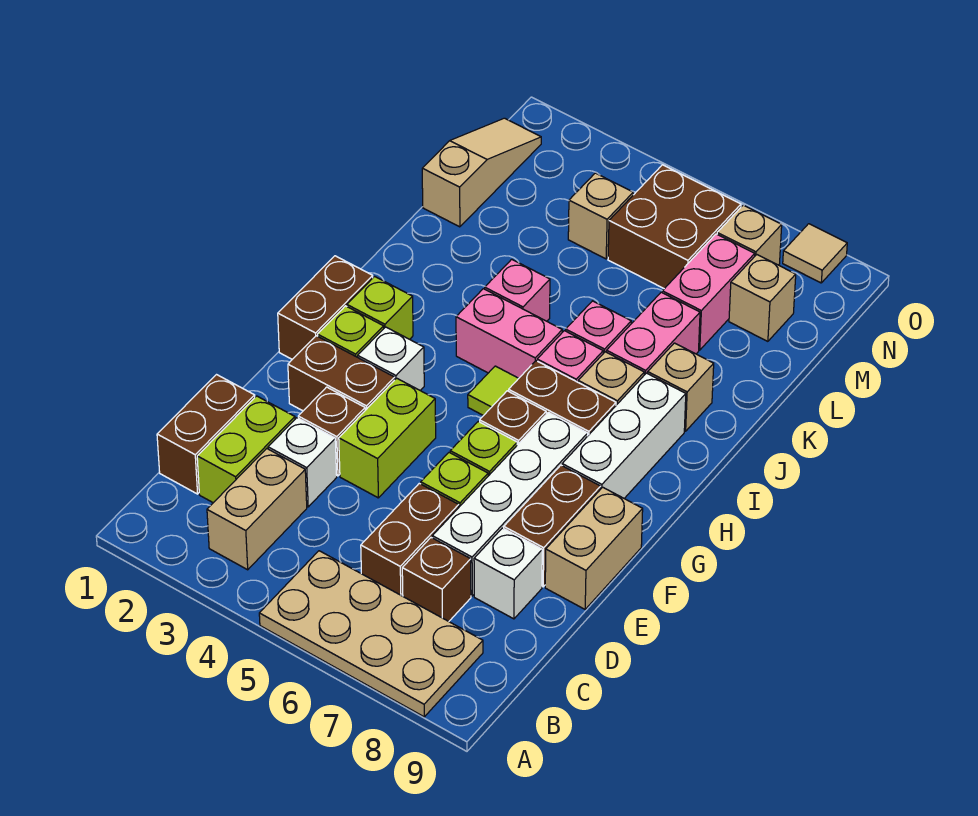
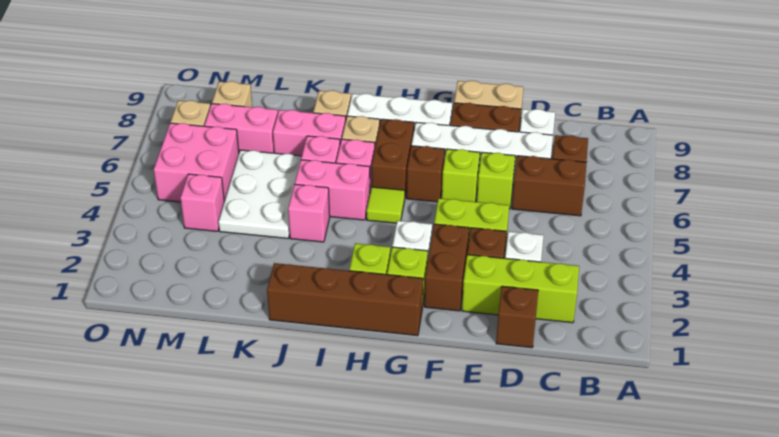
tan 2x4 plate [259,551,483,717] -> none
tan 1x2 brick [207,449,307,570] -> none
brown 1x2 brick [157,375,255,494] -> brown 1x1 brick [496,286,538,348]
lime 1x2 brick [197,396,295,503] -> lime 1x3 brick [462,255,579,323]
brown 1x2 brick [278,256,373,359] -> brown 1x4 brick [267,263,423,336]
pink 1x2 brick [456,289,562,378] -> pink 1x2 brick turned to [295,160,370,220]
none -> white 2x3 plate [218,150,302,238]
tan 1x3 slope [422,118,541,227] -> none
tan 1x1 brick [568,173,633,259] -> pink 1x1 brick [180,174,224,231]
brown 2x2 brick [608,165,741,289] -> pink 2x2 brick [154,123,239,202]
tan 1x1 tile [783,224,847,283] -> none

